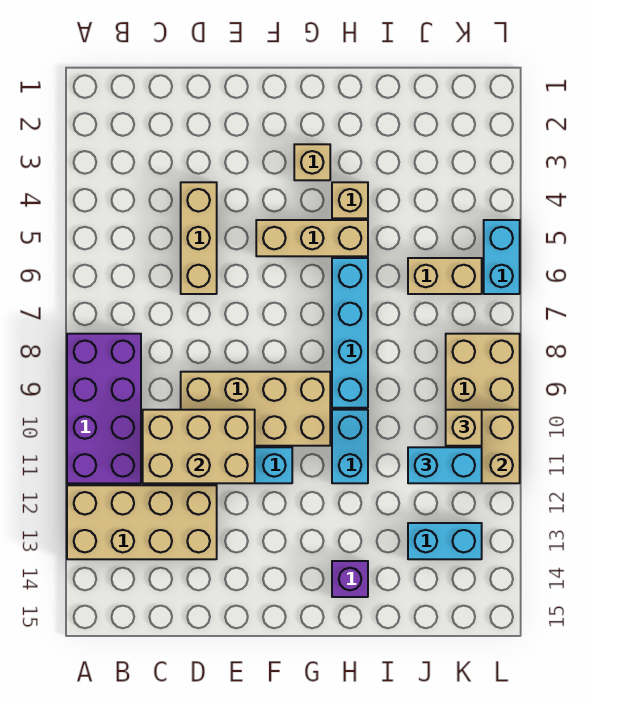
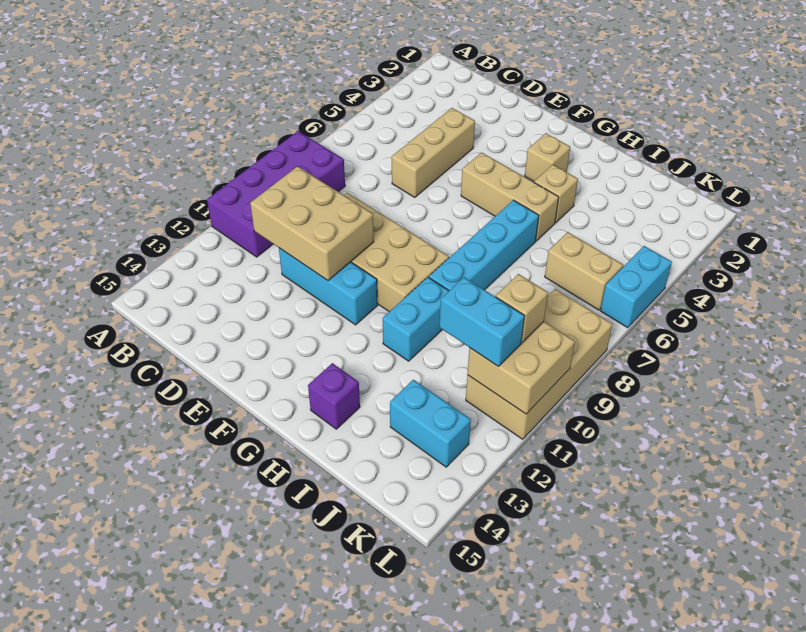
tan 2x4 brick [67,485,217,559] -> none

